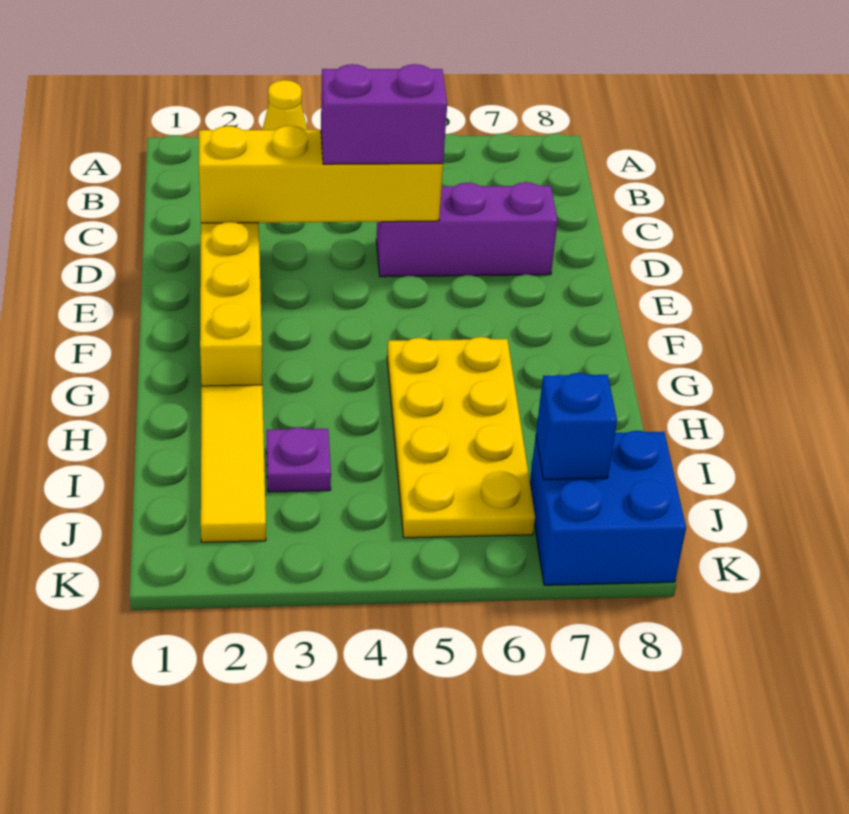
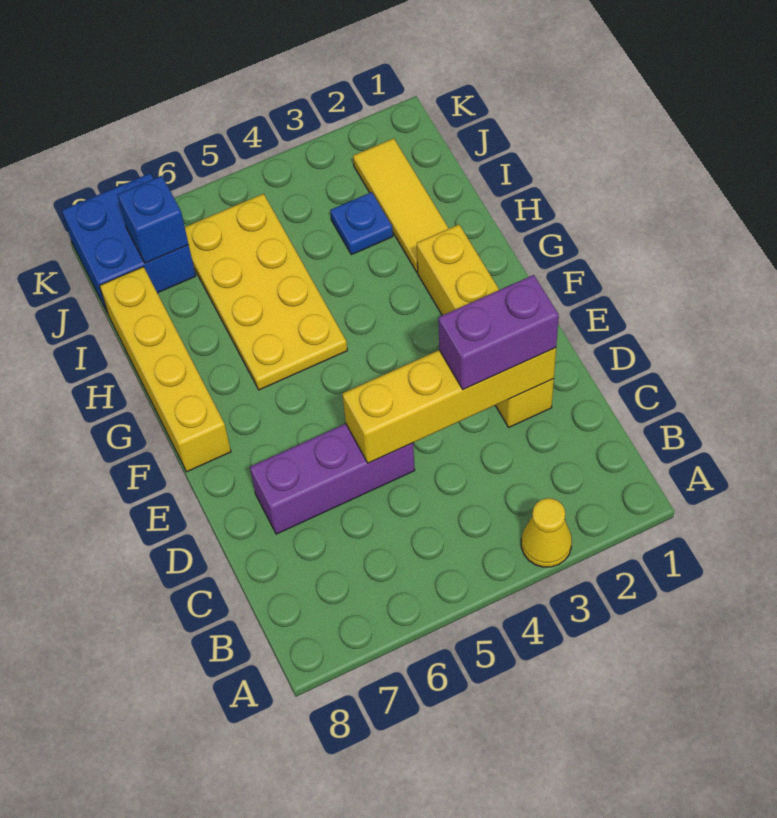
purple 1x2 brick [321,64,447,164] -> purple 1x2 brick moved to [438,275,559,389]
none -> yellow 1x4 brick [100,267,231,472]
purple 1x1 plate [267,427,331,492] -> blue 1x1 plate [330,192,393,255]

